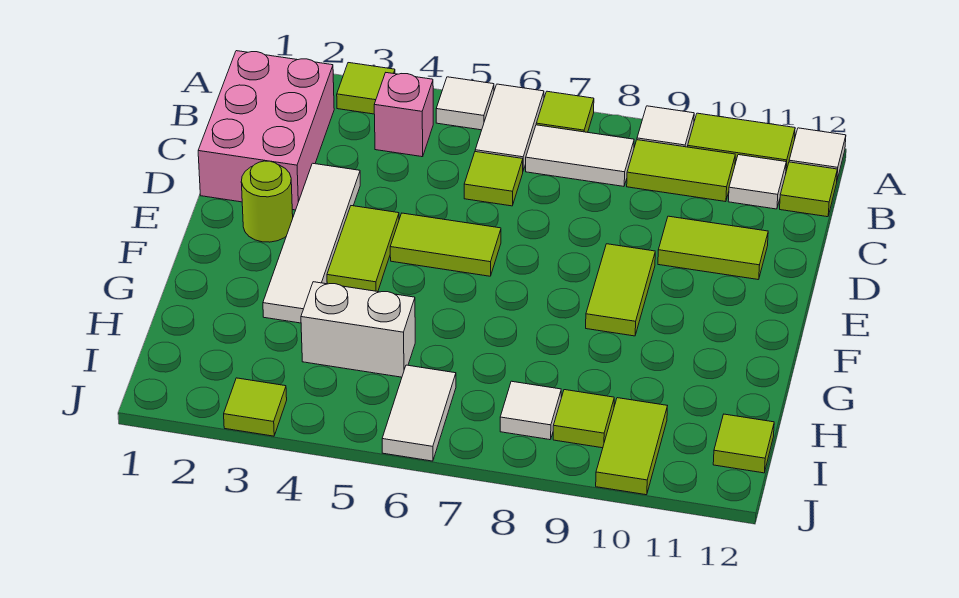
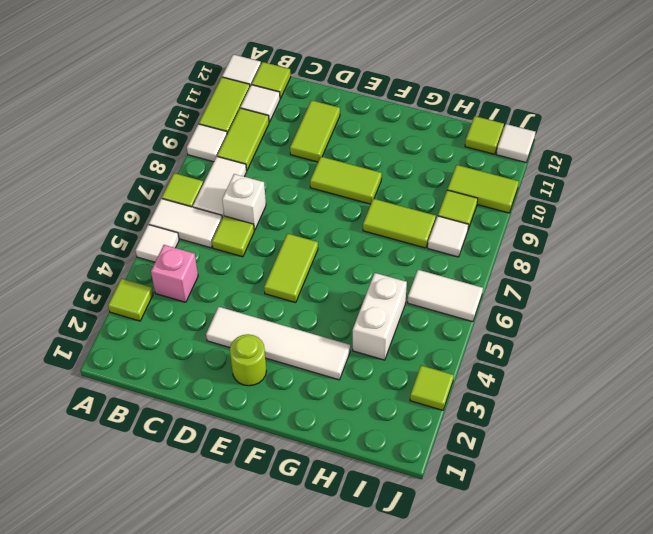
pink 2x3 brick [198,51,334,210] -> none
none -> white 1x1 brick [222,174,266,230]
lime 1x2 tile [327,206,399,292] -> lime 1x2 tile moved to [363,199,436,248]
none -> white 1x1 tile [496,124,535,162]

